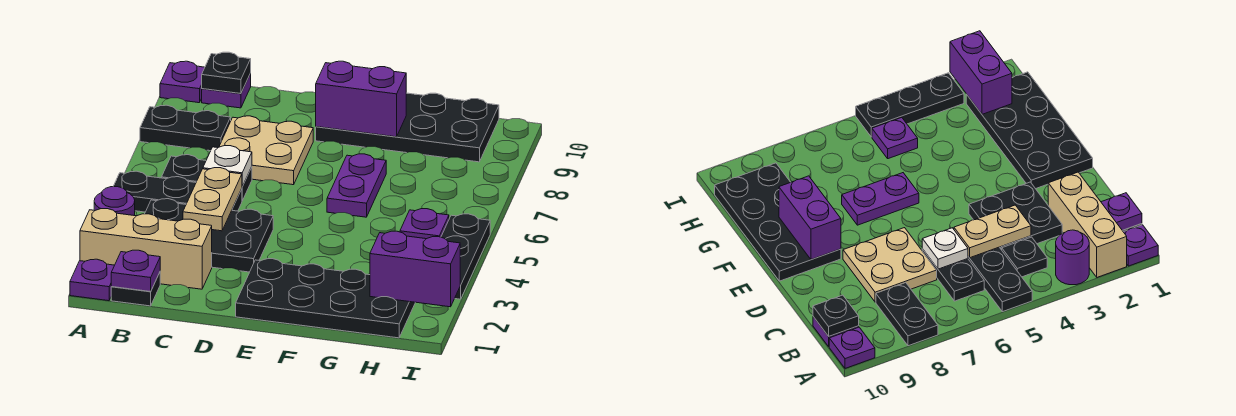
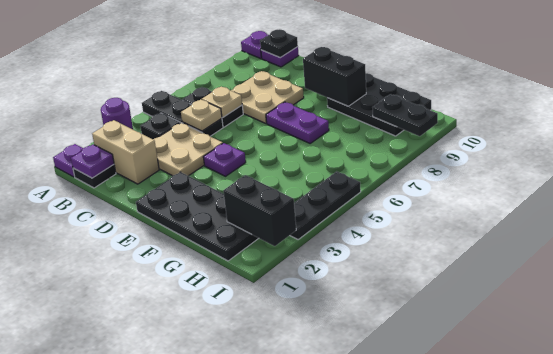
tan 1x3 brick [80,209,212,289] -> tan 1x2 brick [92,120,159,184]
black 1x2 plate [140,105,231,151] -> black 1x2 plate moved to [372,94,438,136]
black 2x2 plate [212,209,273,272] -> tan 2x2 plate [153,123,223,176]
tan 1x2 plate [183,168,242,231] -> tan 1x1 plate [181,100,222,131]
white 1x1 plate [203,146,252,187] -> tan 1x1 plate [202,87,242,117]
black 2x4 plate [316,93,499,162] -> black 2x3 plate [327,73,431,136]
purple 1x2 brick [316,61,406,137] -> black 1x2 brick [303,47,366,106]
purple 1x2 plate [327,154,386,217] -> purple 1x2 plate turned to [266,102,329,143]
purple 1x2 brick [370,231,461,307] -> black 1x2 brick [224,175,296,246]
purple 1x1 plate [400,209,449,239] -> purple 1x1 plate moved to [203,143,246,176]

